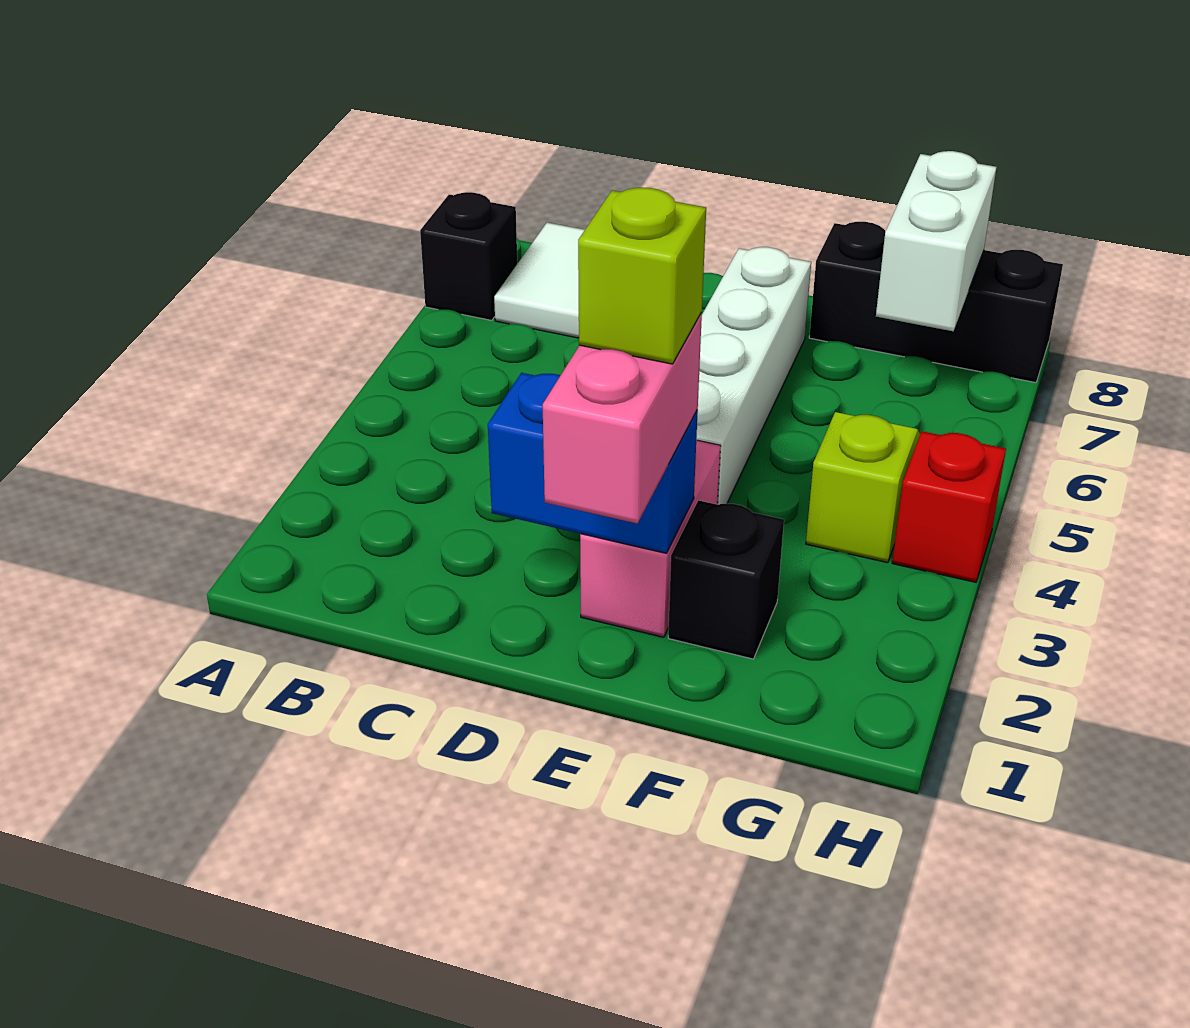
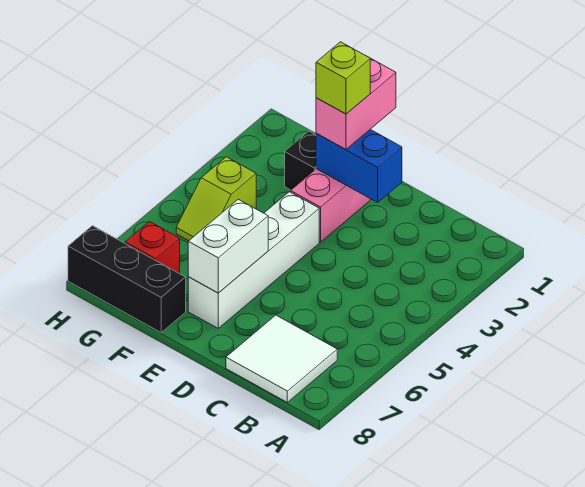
black 1x1 brick [420,192,517,320] -> none
white 1x2 brick [876,151,996,331] -> white 1x2 brick moved to [188,199,268,293]
red 1x1 brick [892,431,1006,582] -> red 1x1 brick moved to [125,222,180,273]

